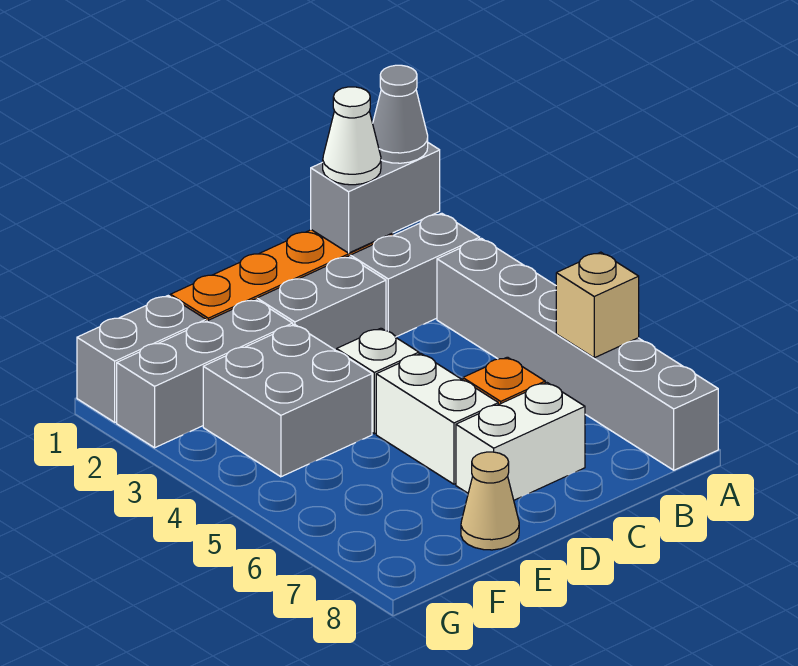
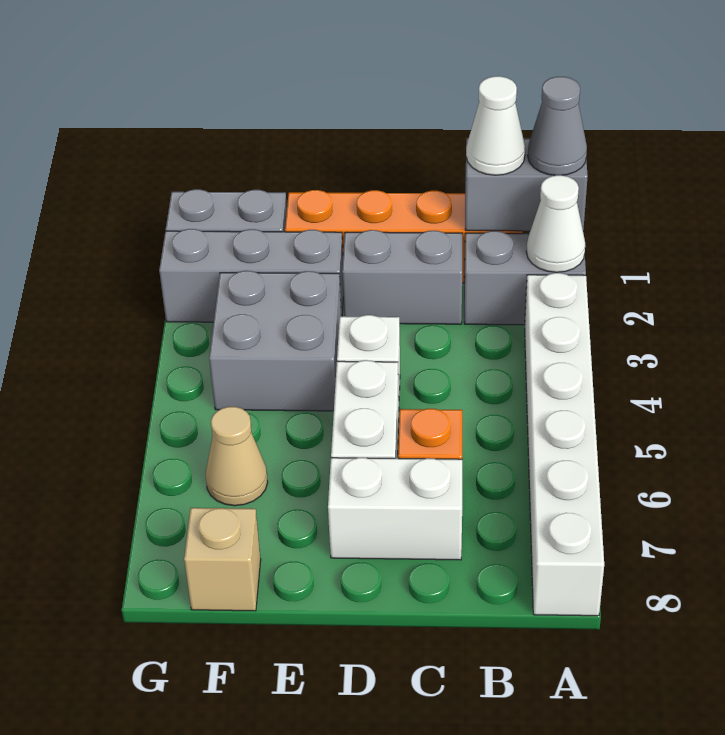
none -> white 1x1 cone [526,175,585,272]
grey 1x6 brick [437,239,718,470] -> white 1x6 brick [525,273,604,616]
tan 1x1 brick [556,252,639,358] -> tan 1x1 brick moved to [184,508,261,611]
tan 1x1 cone [461,452,519,550] -> tan 1x1 cone moved to [205,407,268,506]

